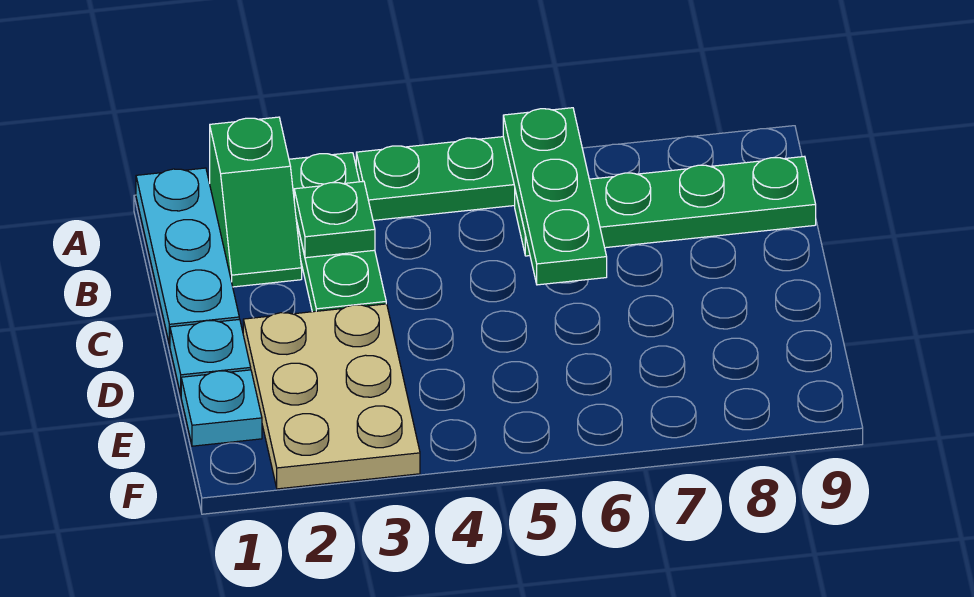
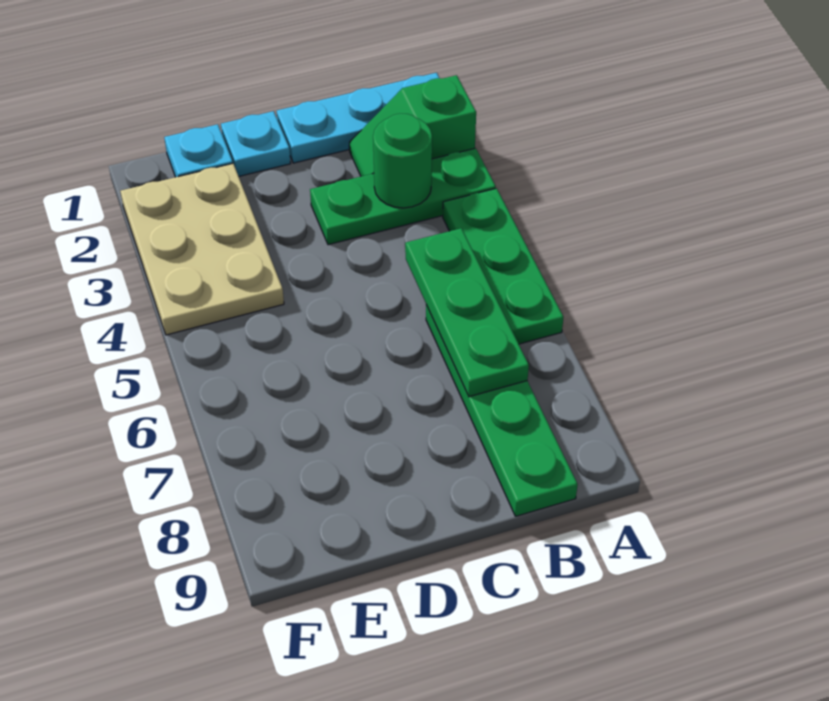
green 1x3 plate [503,108,607,285] -> green 1x3 plate turned to [405,228,529,397]
green 1x1 plate [294,181,375,258] -> green 1x1 round brick [373,114,432,208]
tan 2x3 plate [243,304,420,489] -> tan 2x3 plate turned to [120,164,284,335]

